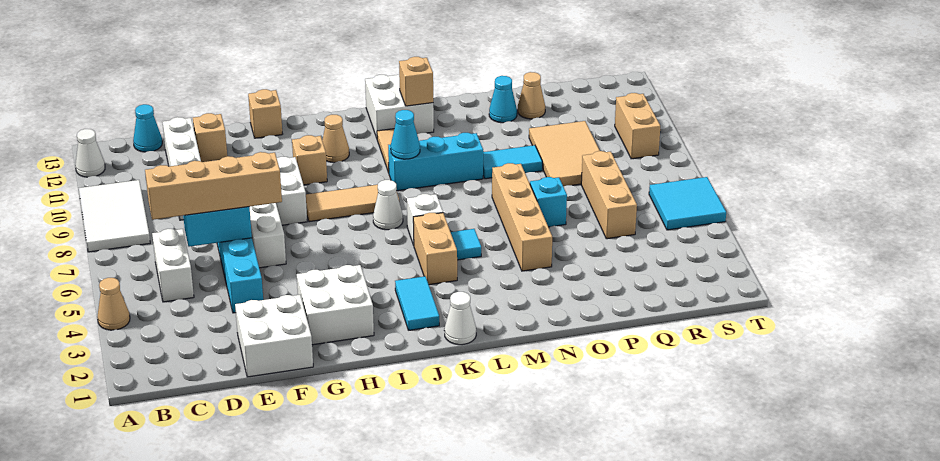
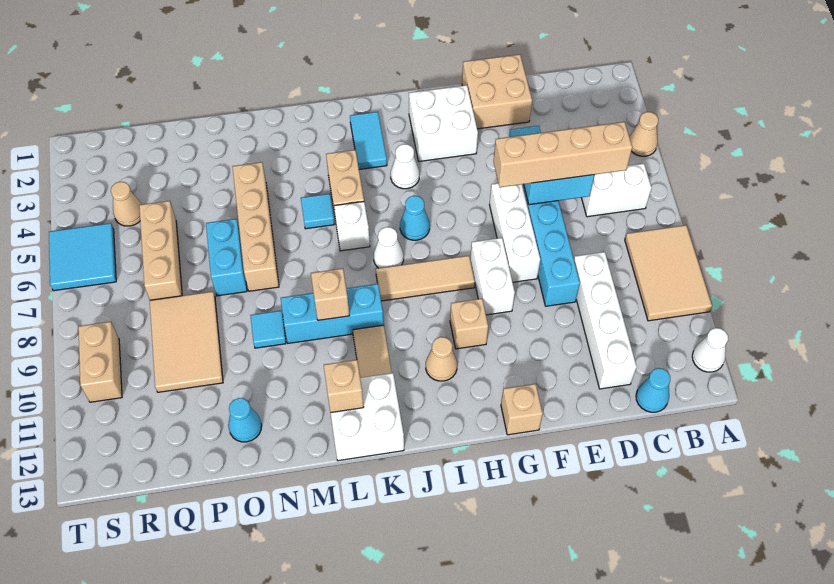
white 2x3 tile [79,180,150,252] -> tan 2x3 tile [625,225,712,321]
white 1x2 brick [152,229,194,302] -> white 1x2 brick turned to [581,164,652,217]
white 2x2 brick [235,295,313,377] -> tan 2x2 brick [462,54,532,129]
tan 1x1 brick [193,113,227,162] -> tan 1x1 brick moved to [311,268,349,320]
white 1x1 cone [444,292,476,345] -> white 1x1 cone moved to [391,144,419,189]
cyan 1x1 cone [391,110,420,159] -> cyan 1x1 cone moved to [400,196,430,240]
cyan 1x2 tile [483,145,542,179] -> cyan 1x1 tile [250,311,286,348]
cyan 1x1 brick [530,177,567,227] -> cyan 1x2 brick [206,219,247,296]
tan 1x1 cone [518,72,545,119] -> tan 1x1 cone moved to [111,182,142,226]

